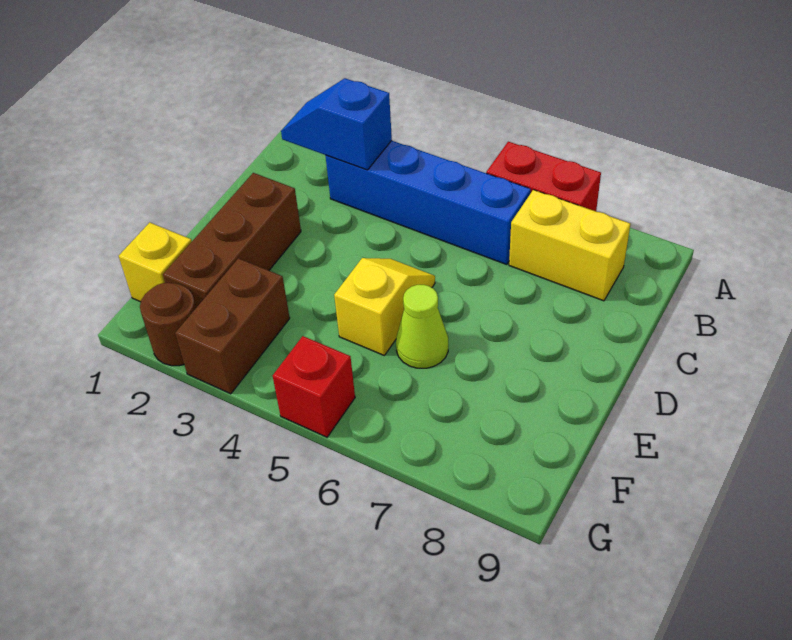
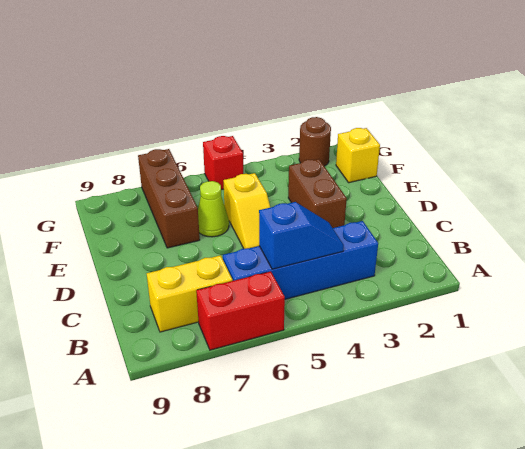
blue 1x2 slope [281,78,392,170] -> blue 1x2 slope moved to [259,202,344,269]
brown 1x3 brick [163,173,301,308] -> brown 1x3 brick moved to [138,149,200,248]
brown 1x2 brick [175,258,290,394] -> brown 1x2 brick moved to [288,159,347,228]

